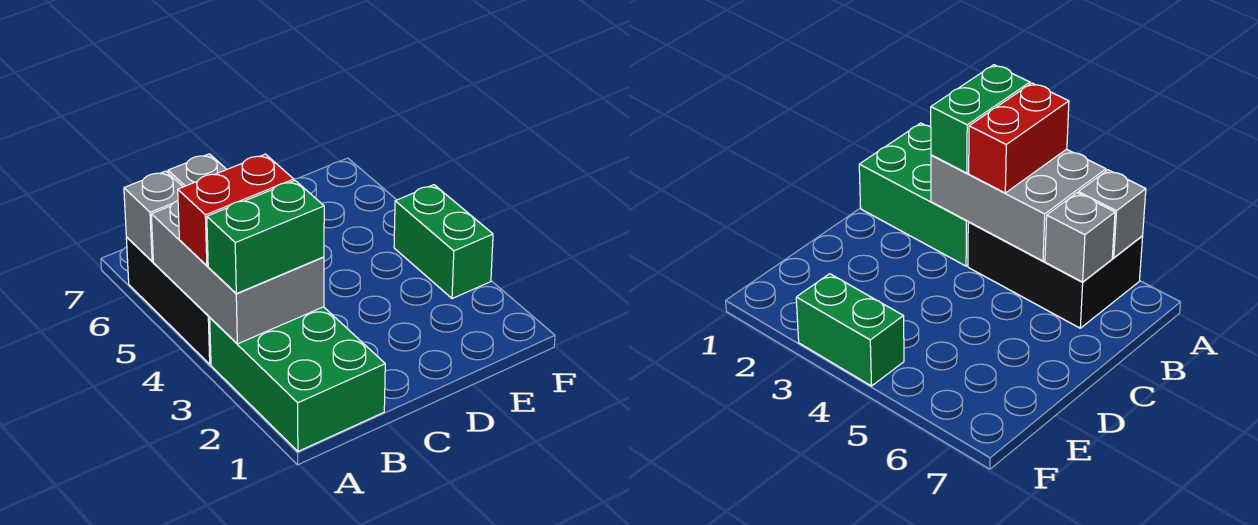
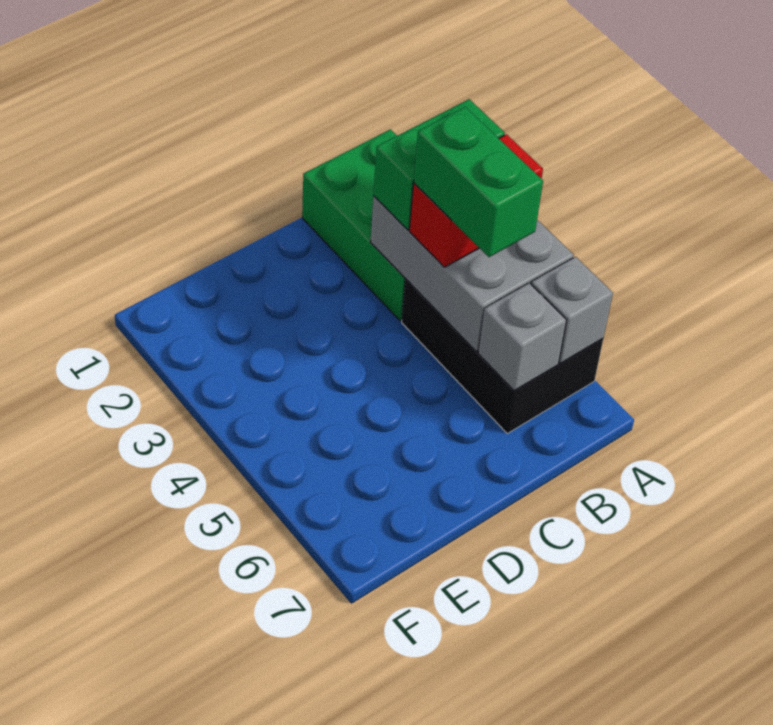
green 1x2 brick [394,185,493,299] -> green 1x2 brick moved to [414,107,543,257]

